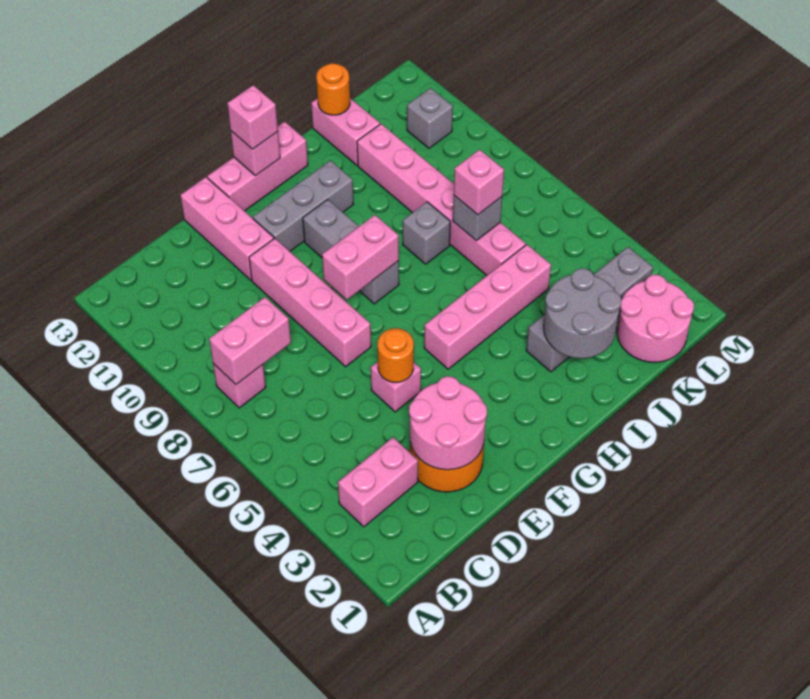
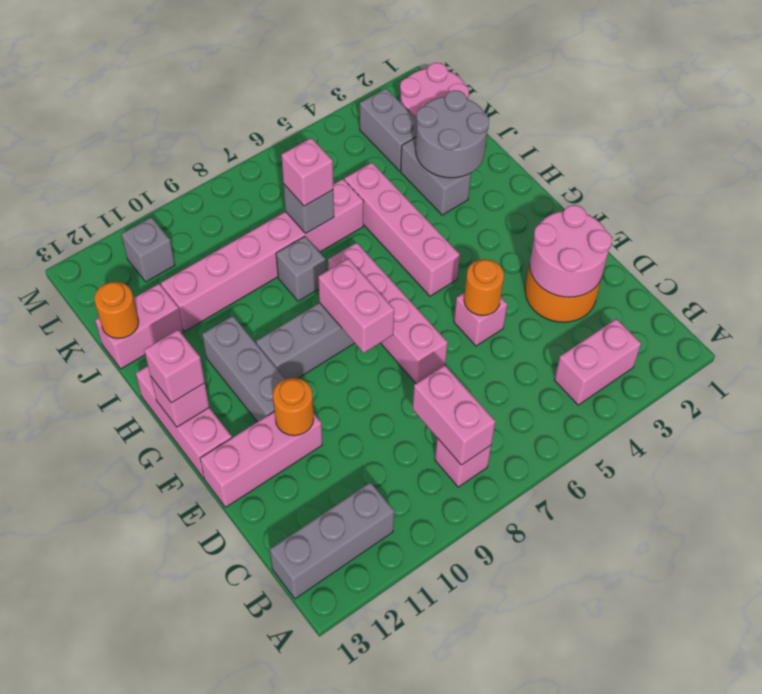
pink 1x2 brick [338,437,418,527] -> pink 1x2 brick turned to [554,319,641,405]
none -> grey 1x3 brick [270,482,394,599]
pink 1x4 brick [249,238,371,367] -> pink 1x4 brick turned to [328,243,448,383]
none -> orange 1x1 round brick [273,378,314,436]

